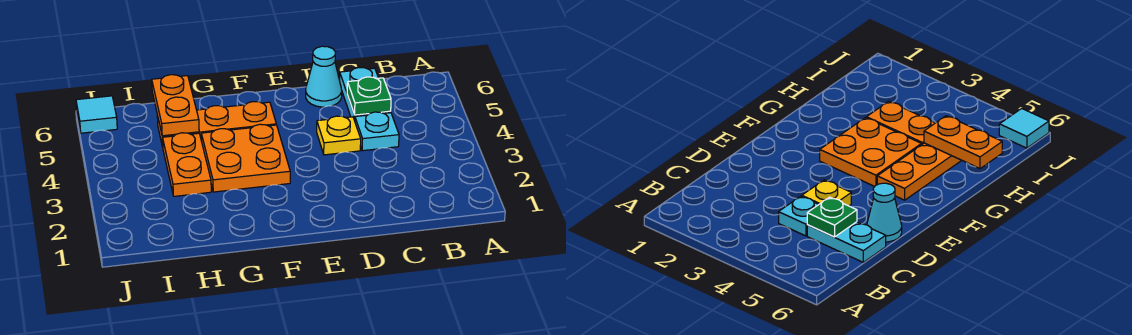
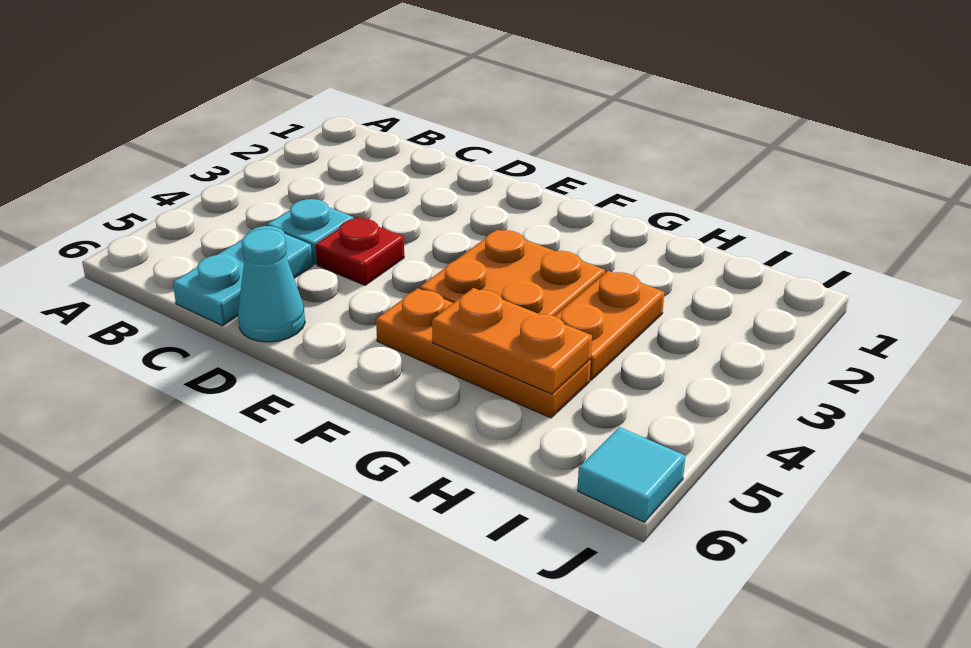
green 1x1 plate [347,77,391,115] -> none
yellow 1x1 plate [317,116,361,155] -> red 1x1 plate [315,218,404,285]
orange 1x2 plate [152,75,199,136] -> orange 1x2 plate turned to [432,288,592,394]

